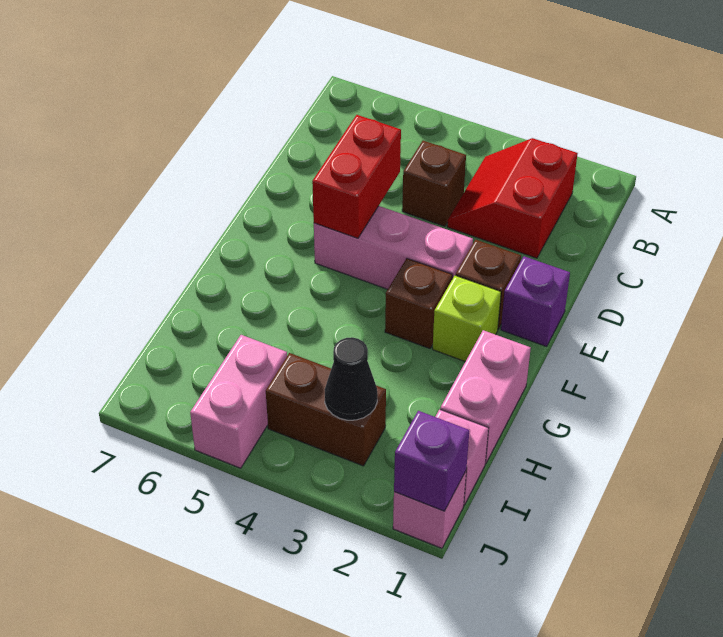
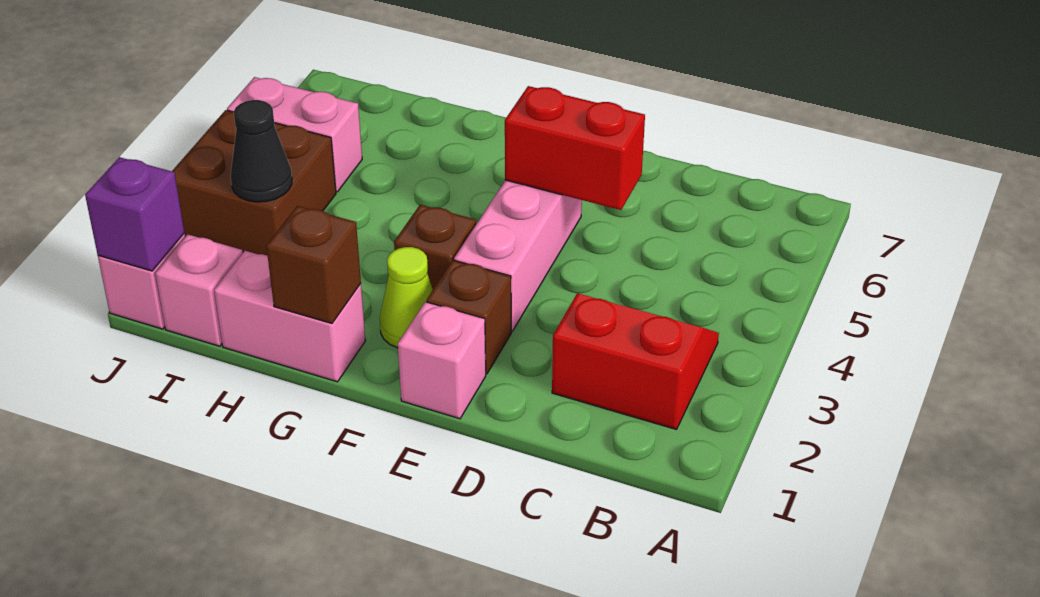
brown 1x1 brick [402,141,466,226] -> brown 1x1 brick moved to [266,206,361,324]
purple 1x1 brick [501,256,570,346] -> pink 1x1 brick [398,302,486,419]
lime 1x1 brick [433,275,501,362] -> lime 1x1 cone [380,247,433,348]
brown 1x2 brick [266,353,386,466] -> brown 2x2 brick [172,110,336,255]

